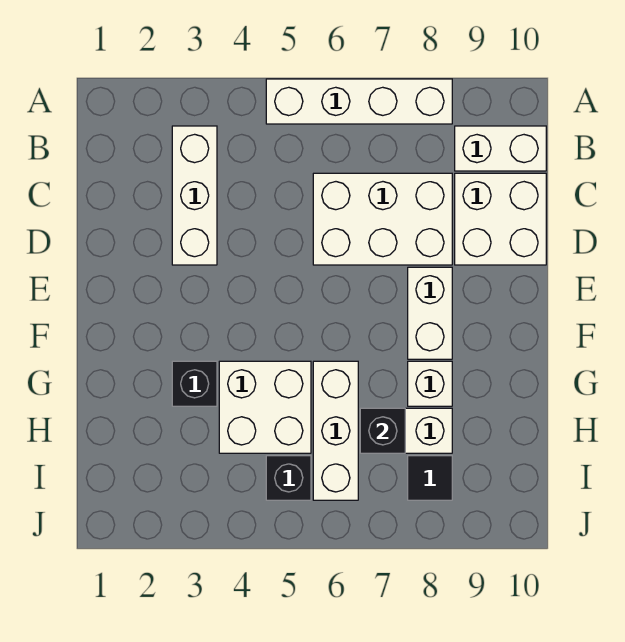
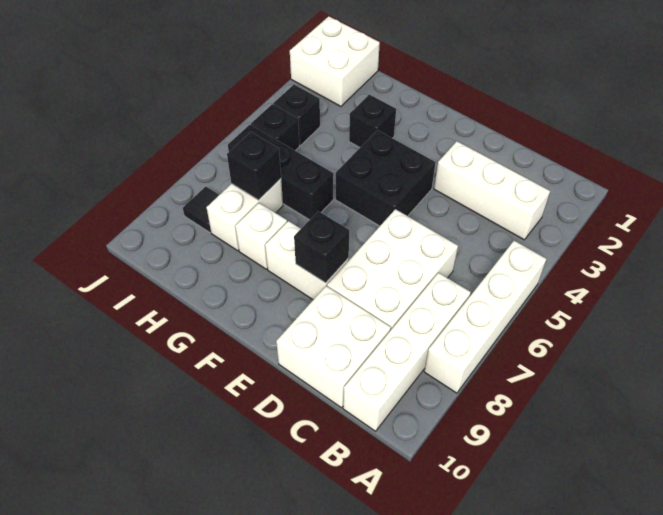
white 1x2 brick [455,126,546,171] -> white 1x4 brick [343,273,471,431]
none -> black 2x2 brick [335,130,436,226]
none -> black 1x1 brick [294,211,349,283]
white 2x2 brick [219,361,311,453] -> white 2x2 brick moved to [290,16,380,106]
white 1x3 brick [313,361,358,500] -> black 1x3 brick [228,125,333,220]
none -> black 1x1 brick [273,85,320,145]

